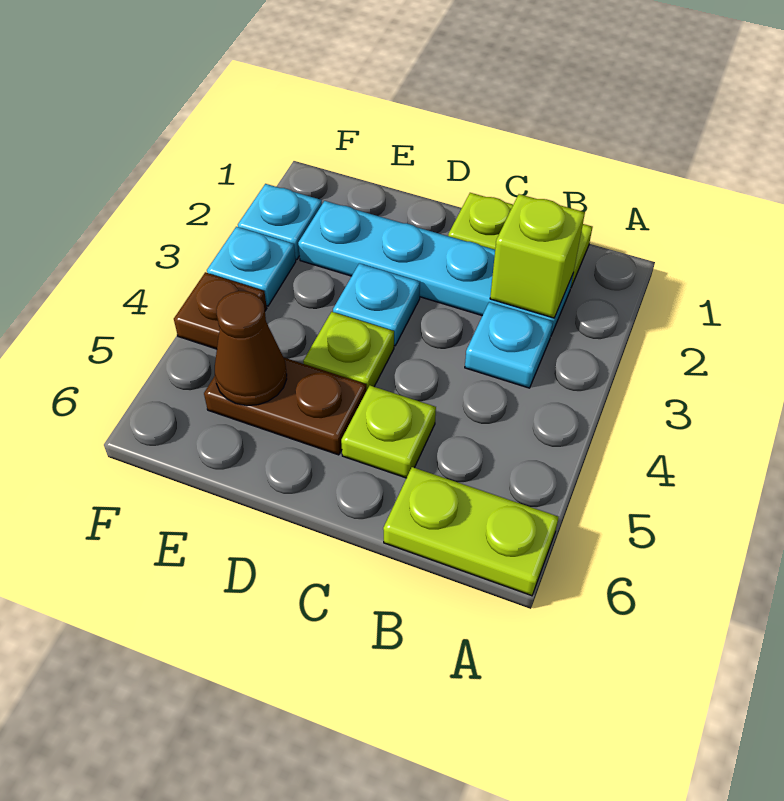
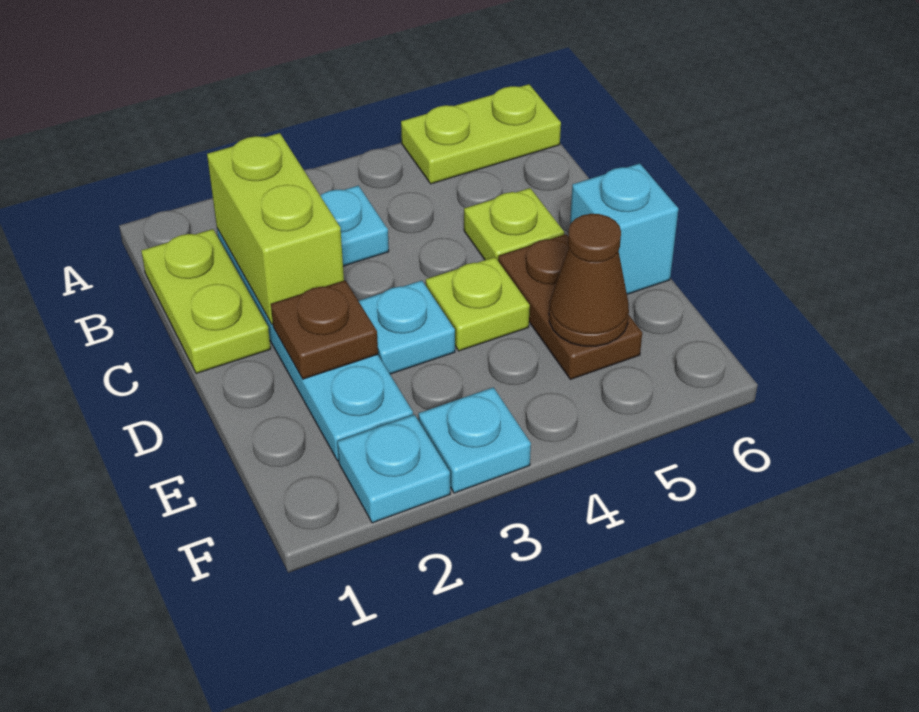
lime 1x2 plate [383,467,559,596] -> lime 1x2 plate turned to [401,84,561,184]
lime 1x1 brick [490,194,585,318] -> lime 1x2 brick [207,133,344,324]
none -> cyan 1x1 brick [570,163,678,294]
brown 1x1 plate [174,272,267,349] -> brown 1x1 plate moved to [271,281,378,379]

